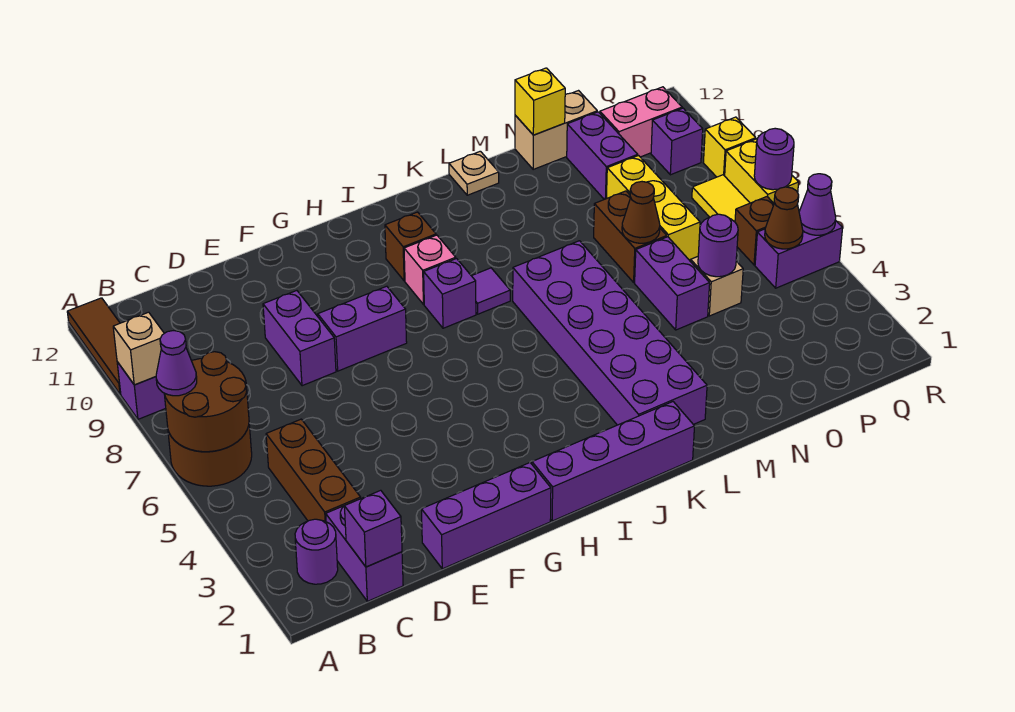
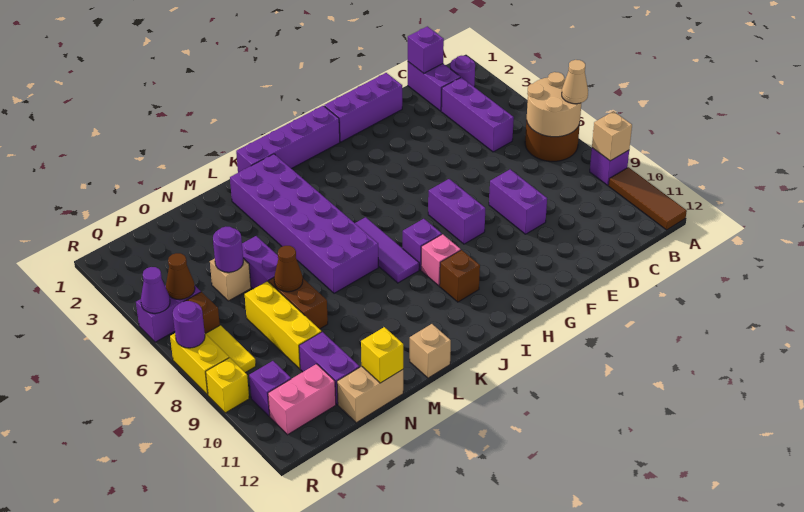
brown 2x2 round brick [164,352,249,452] -> tan 2x2 round brick [527,72,581,137]
purple 1x1 cone [156,331,197,396] -> tan 1x1 cone [562,60,588,104]
brown 1x3 brick [266,419,361,522] -> purple 1x3 brick [441,77,514,152]
purple 1x2 brick [318,286,407,371] -> purple 1x2 brick turned to [428,179,485,244]
purple 1x1 tile [472,268,510,314] -> purple 1x3 tile [355,217,419,283]
tan 1x1 plate [449,151,499,195] -> tan 1x1 brick [410,324,451,378]

